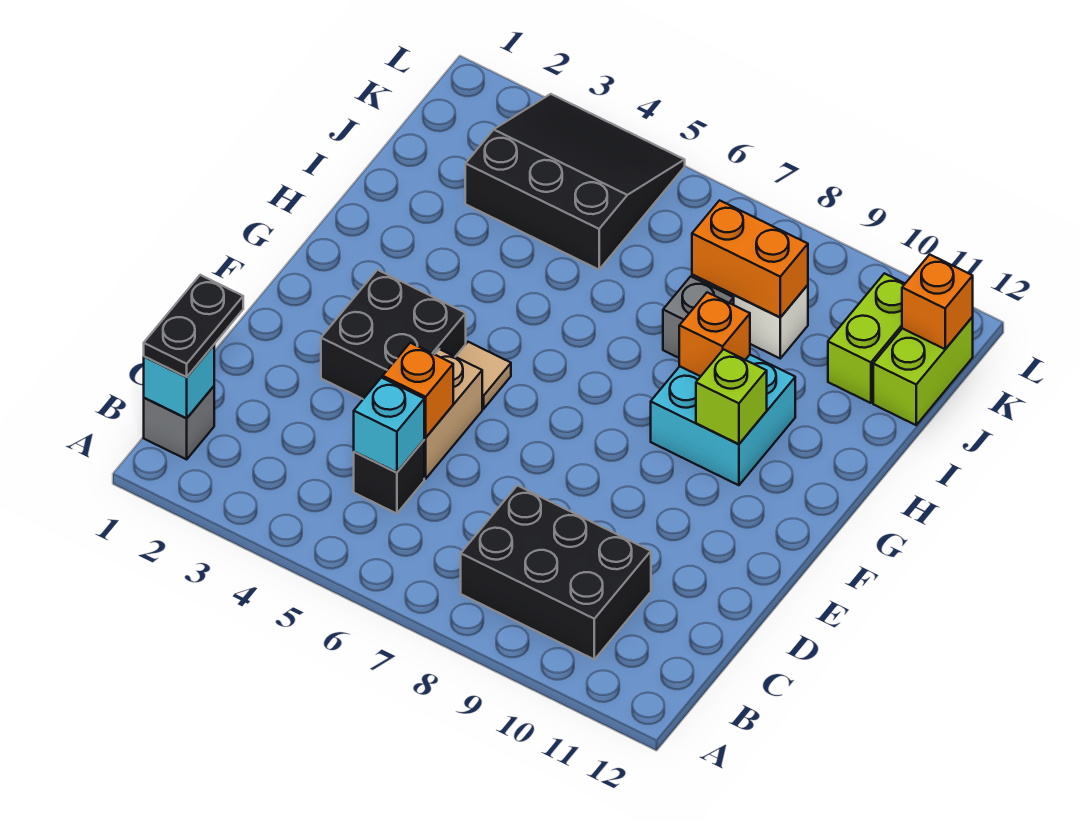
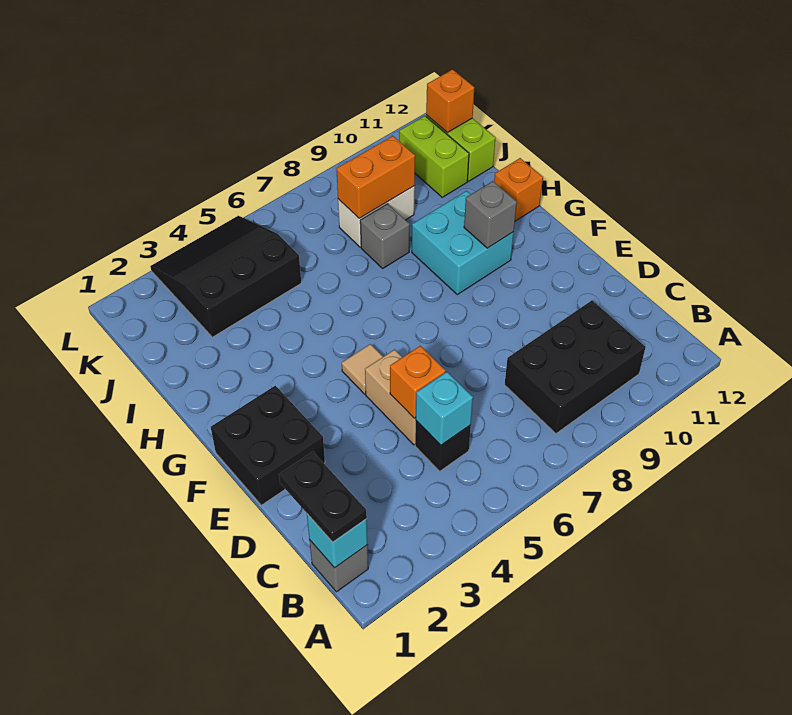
black 2x2 brick [321,270,466,399] -> black 2x2 brick moved to [211,386,325,505]
lime 1x1 brick [696,349,767,444] -> grey 1x1 brick [464,181,517,248]
orange 1x1 brick [679,292,750,376] -> orange 1x1 brick moved to [494,158,543,221]

